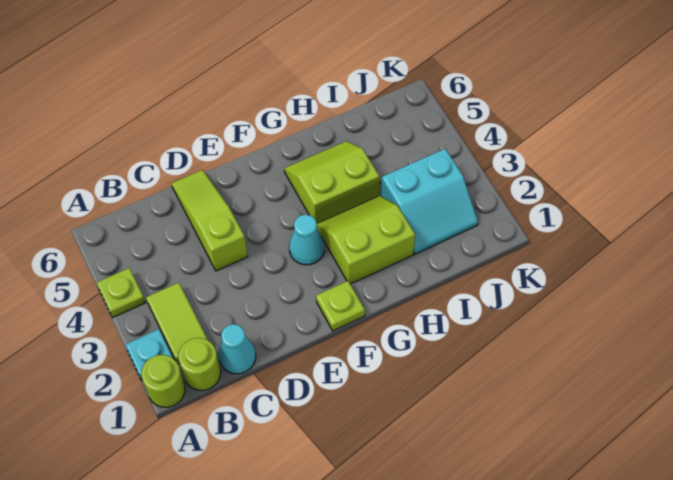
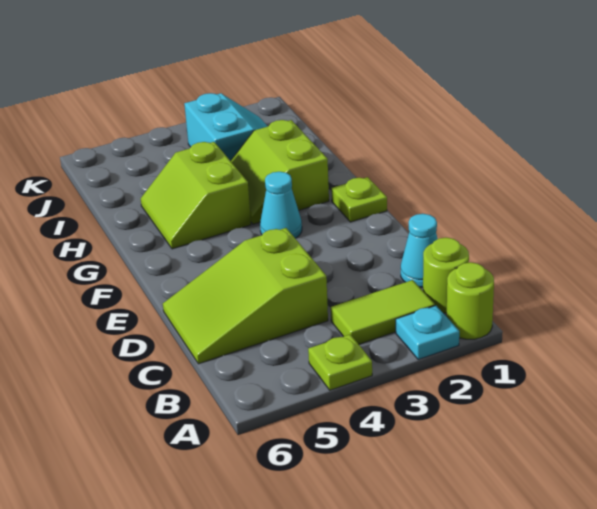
lime 1x3 slope [171,170,248,271] -> lime 2x3 slope [163,228,328,364]

